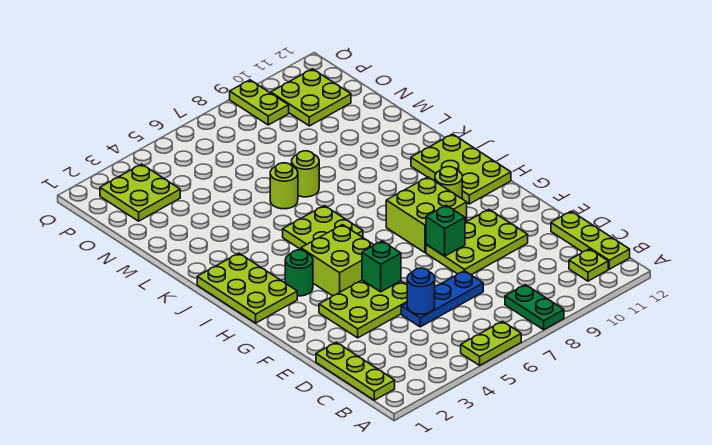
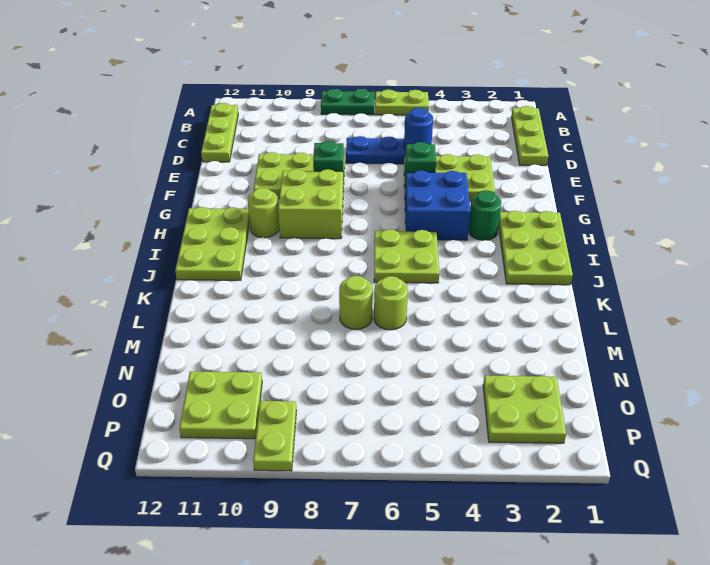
green 1x2 plate [505,285,564,330] -> green 1x2 plate turned to [321,89,374,115]
lime 1x1 plate [569,249,608,281] -> none
lime 2x2 brick [301,225,374,296] -> blue 2x2 brick [405,170,470,240]

